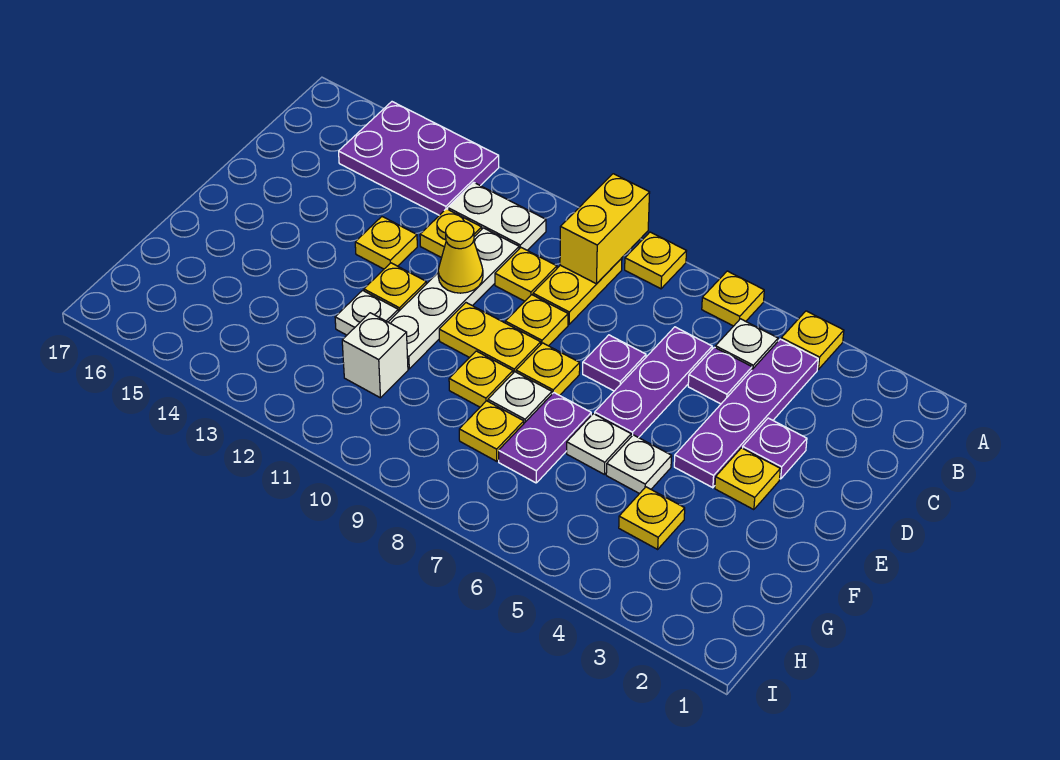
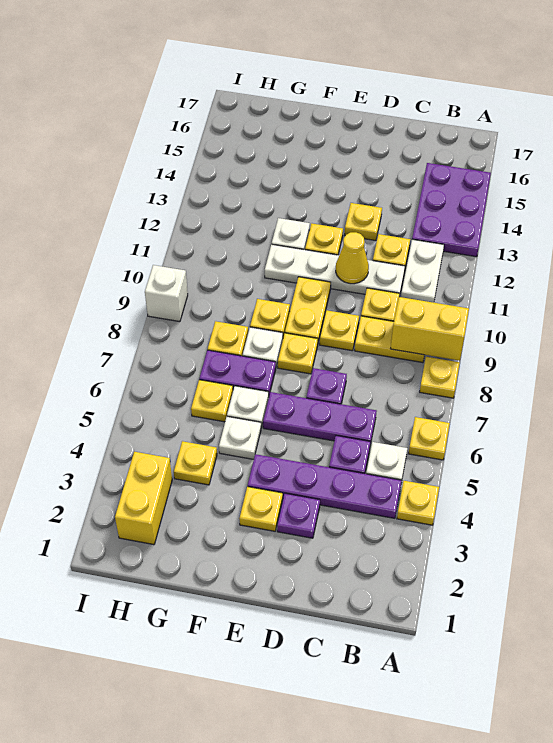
none -> yellow 1x1 plate [191,380,233,422]
white 1x1 brick [342,313,408,398] -> white 1x1 brick moved to [145,265,188,322]
none -> yellow 1x2 brick [115,452,172,545]

